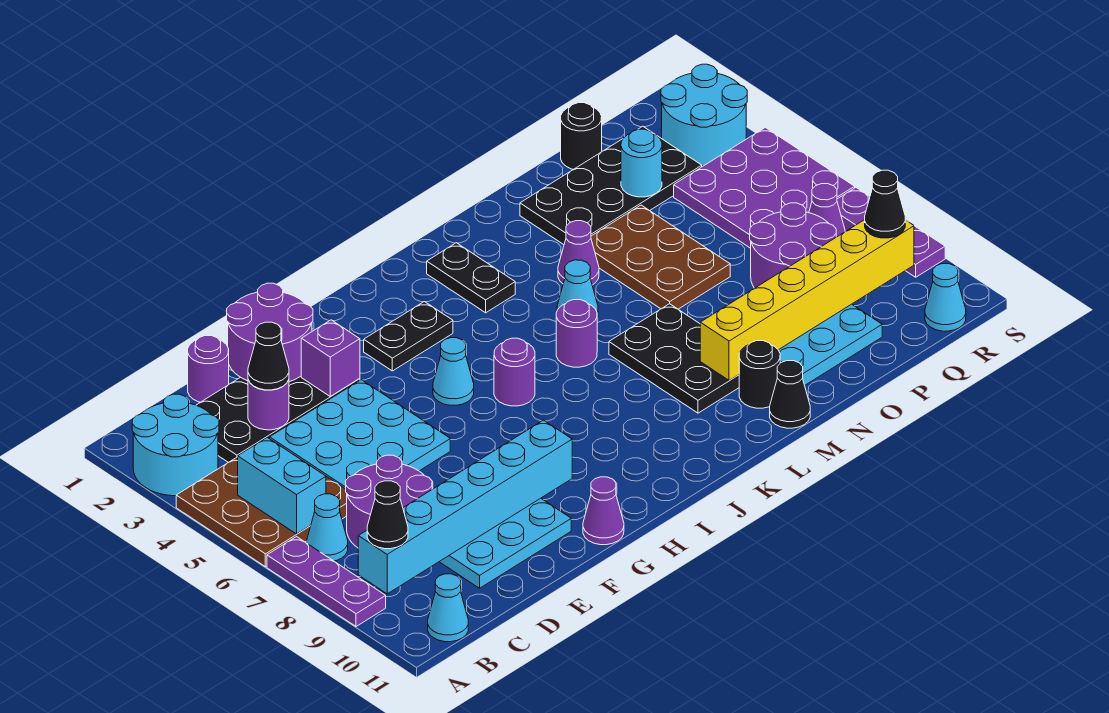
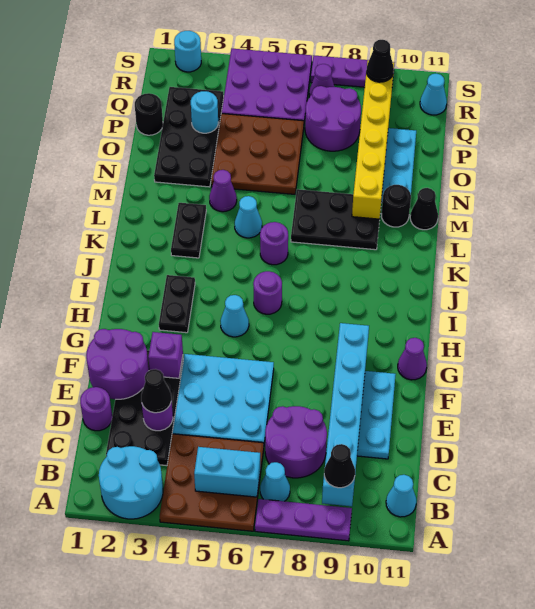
black 1x2 plate [427,243,515,313] -> black 1x2 plate turned to [171,203,206,258]
brown 2x3 plate [591,205,730,309] -> brown 3x3 plate [211,114,304,194]
cyan 2x2 round brick [661,64,747,166] -> cyan 1x1 round brick [174,31,201,72]

